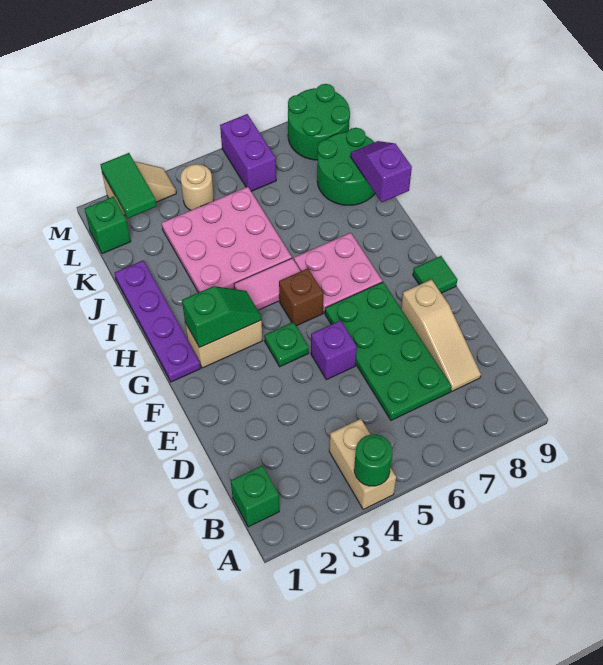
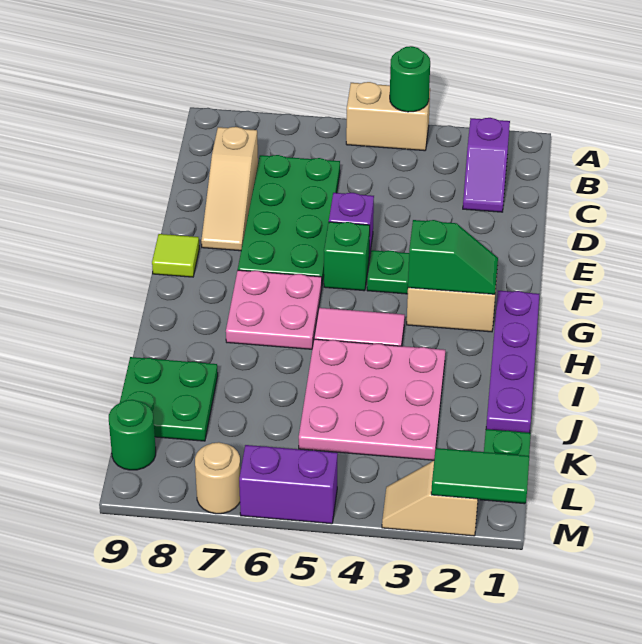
tan 1x2 brick [329,419,396,509] -> tan 1x2 brick turned to [346,82,430,151]
green 1x1 brick [231,465,279,527] -> green 1x1 brick moved to [324,222,370,291]
tan 1x3 slope [401,279,481,391] -> tan 1x3 slope turned to [201,127,258,251]
green 1x1 tile [413,256,457,293] -> lime 1x1 tile [152,234,199,277]
green 1x2 slope [182,286,261,348] -> green 1x2 slope turned to [408,220,498,294]
brown 1x1 brick [279,268,323,326] -> none
purple 1x2 slope [350,141,412,202] -> purple 1x2 slope moved to [463,118,510,212]
green 2x2 round brick [317,128,375,205] -> green 2x2 plate [120,357,218,441]
green 1x2 tile [100,153,157,218] -> green 1x2 tile turned to [431,448,529,503]
tan 1x1 round brick [181,164,214,210] -> tan 1x1 round brick moved to [195,442,240,514]
purple 1x2 brick [220,114,276,191] -> purple 1x2 brick turned to [239,445,338,524]
green 2x2 round brick [288,84,350,160] -> green 1x1 round brick [109,400,156,470]

